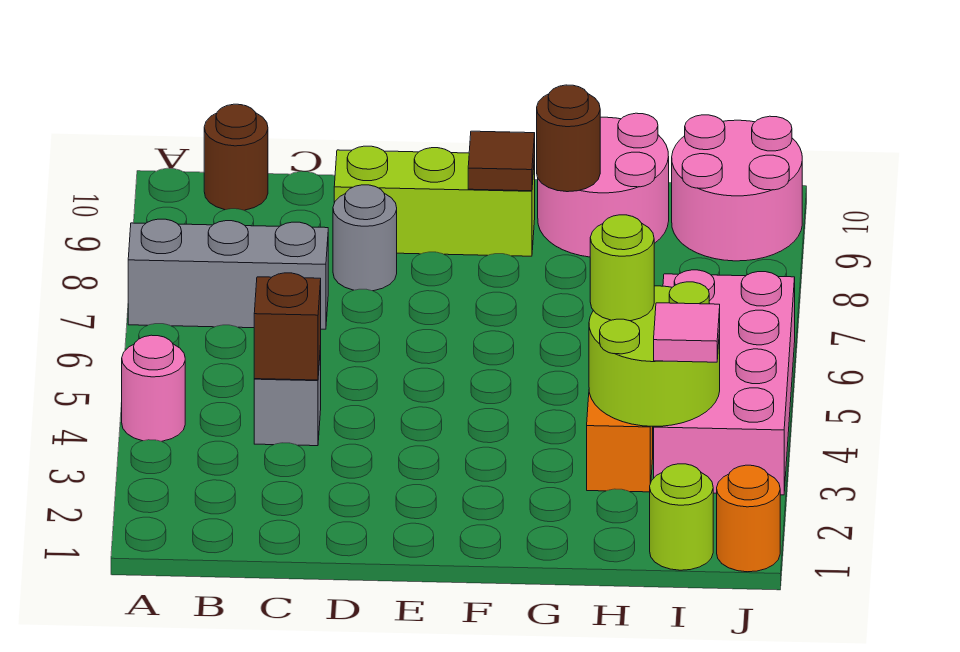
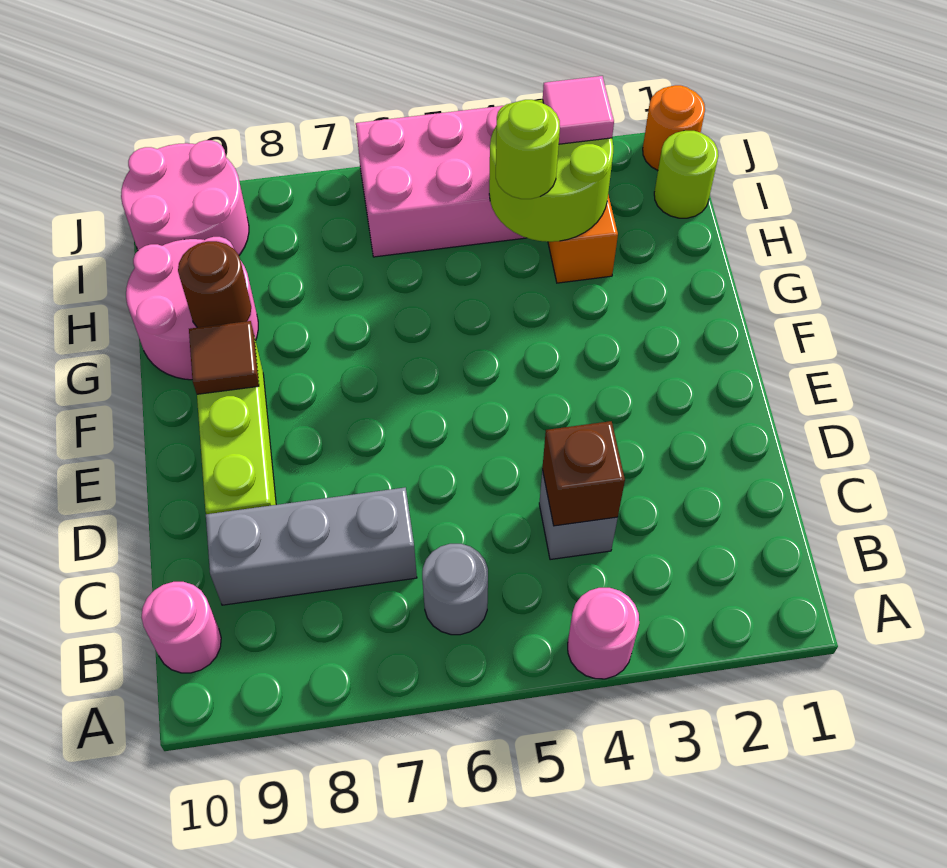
grey 1x3 brick [128,219,328,329] -> grey 1x3 brick turned to [206,488,417,605]
brown 1x1 round brick [204,104,268,210] -> pink 1x1 round brick [141,582,221,673]
grey 1x1 round brick [333,185,397,291] -> grey 1x1 round brick moved to [422,544,488,635]

